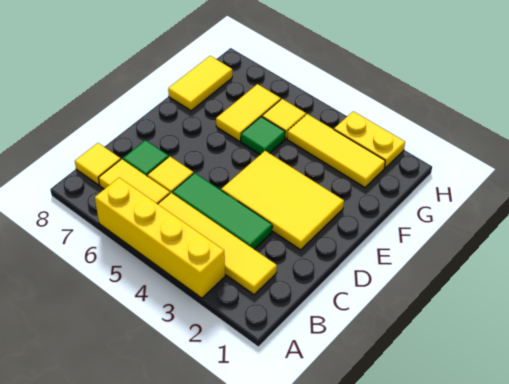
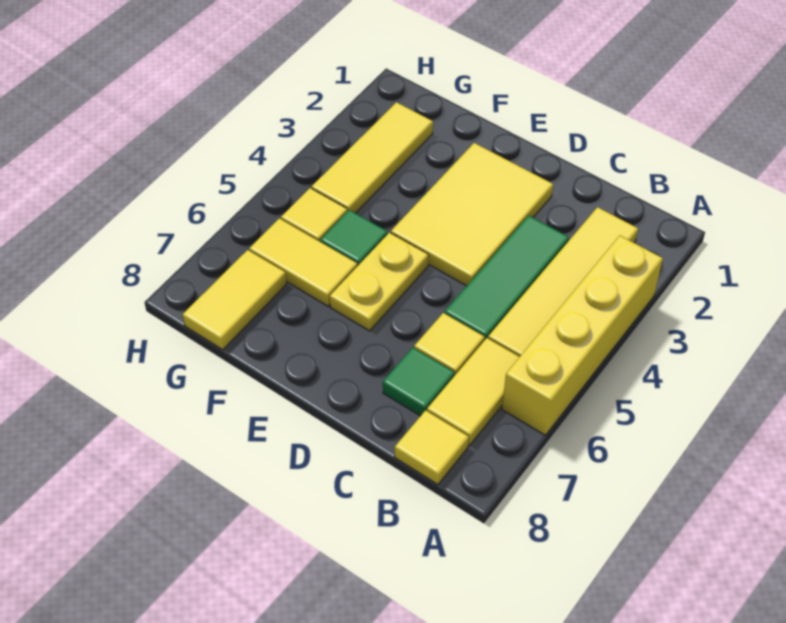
yellow 1x2 tile [168,56,232,111] -> yellow 1x2 tile turned to [183,250,287,350]
yellow 1x2 plate [334,111,405,168] -> yellow 1x2 plate moved to [330,233,429,331]

